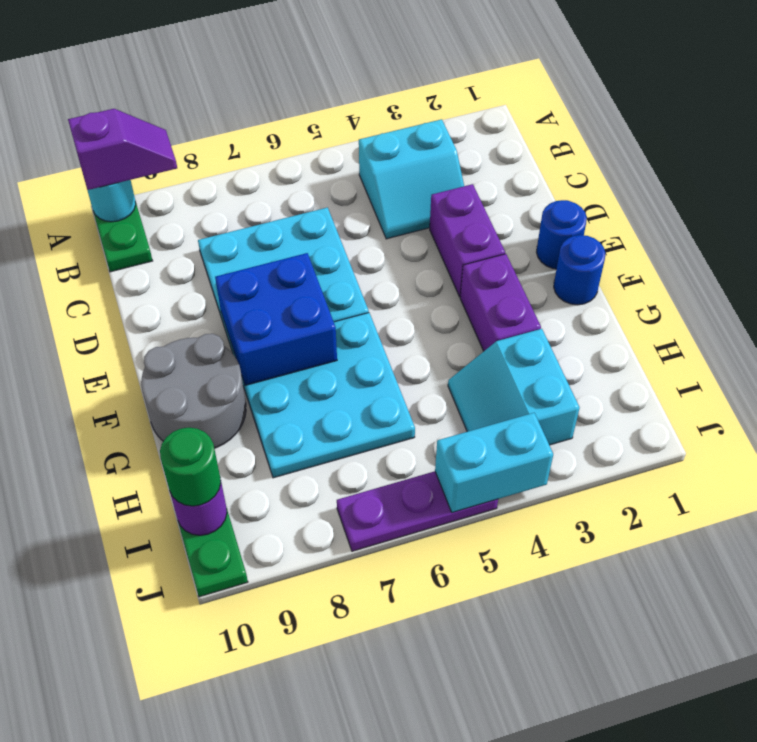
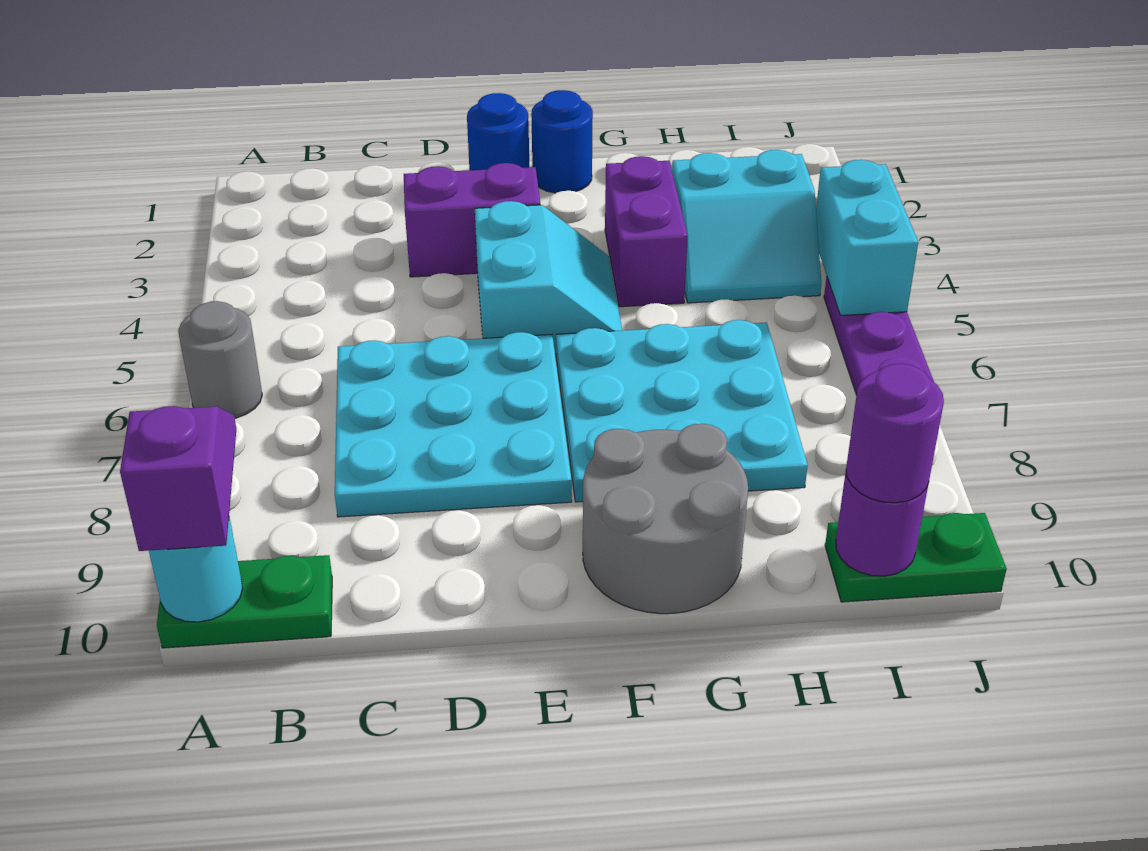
none -> grey 1x1 round brick [178,301,262,418]
cyan 2x2 slope [359,119,464,239] -> cyan 2x2 slope moved to [475,201,622,354]
blue 2x2 brick [215,253,337,385] -> none
purple 1x2 brick [460,254,541,351] -> purple 1x2 brick turned to [605,156,688,307]
green 1x1 round brick [160,428,221,506] -> purple 1x1 round brick [846,364,944,503]

